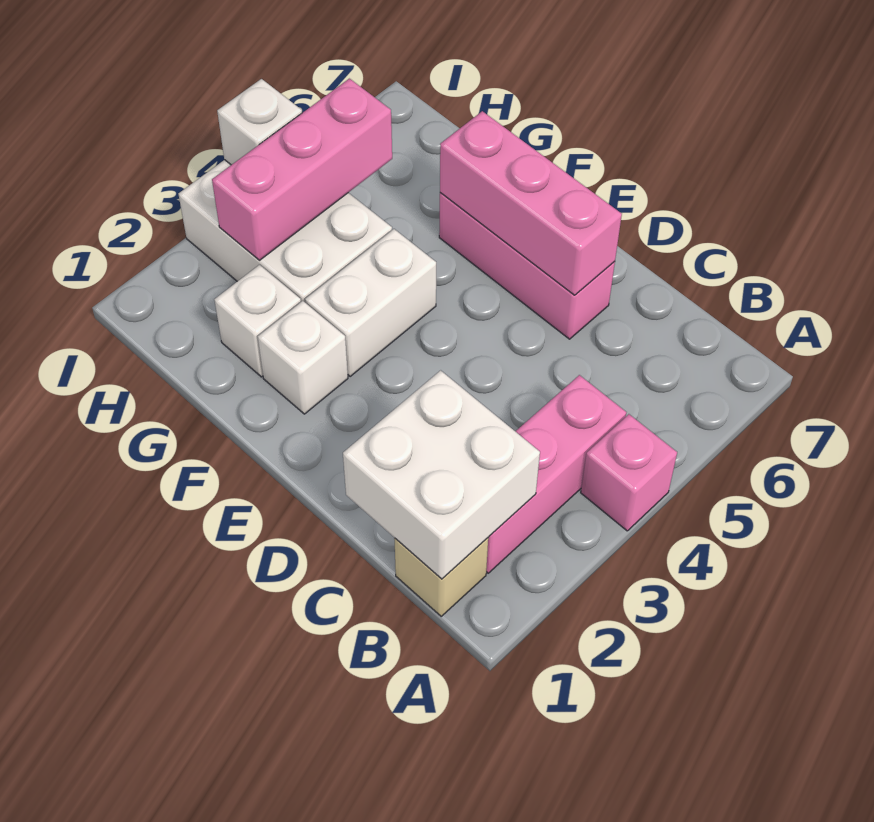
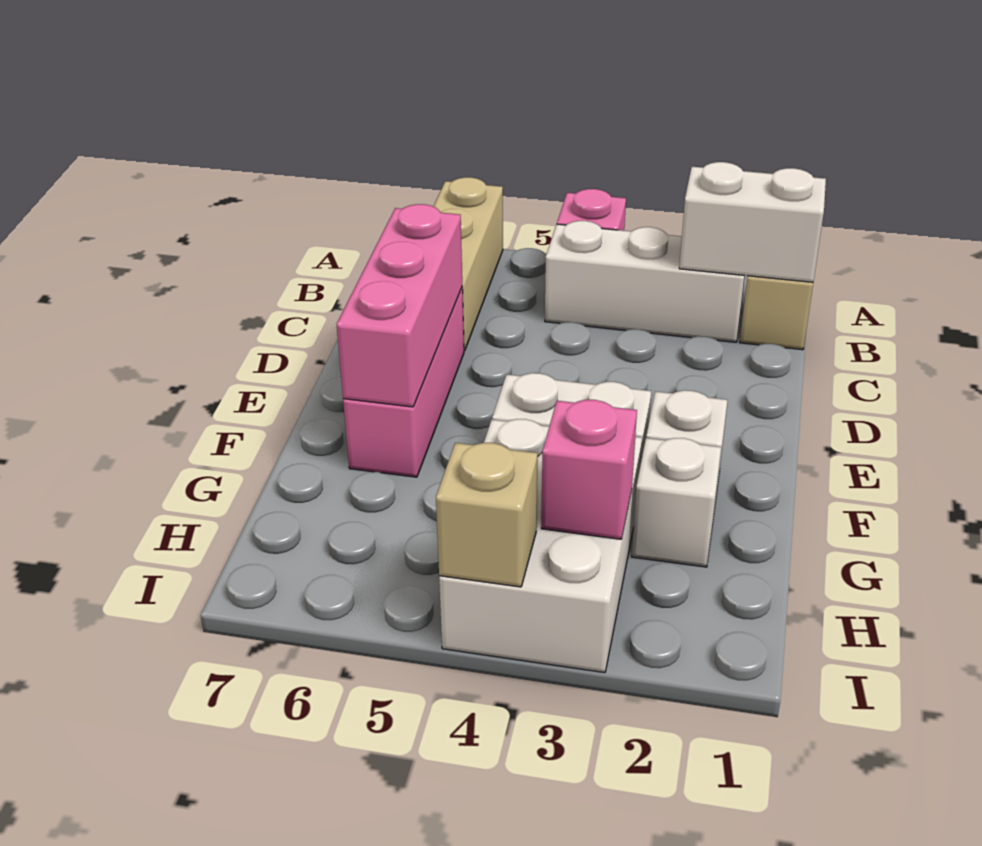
none -> tan 1x3 brick [433,177,503,351]
white 2x2 brick [343,370,540,579] -> white 1x2 brick [679,162,826,282]
pink 1x3 brick [486,375,626,573] -> white 1x3 brick [545,221,745,342]
pink 1x3 brick [212,79,392,260] -> pink 1x1 brick [541,400,637,539]
white 1x1 brick [217,79,302,165] -> tan 1x1 brick [436,443,538,587]

